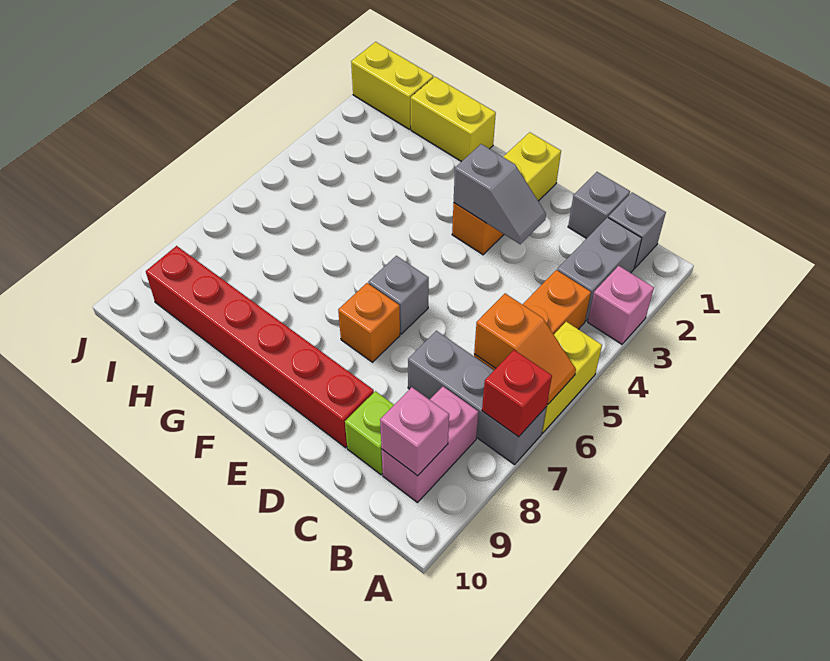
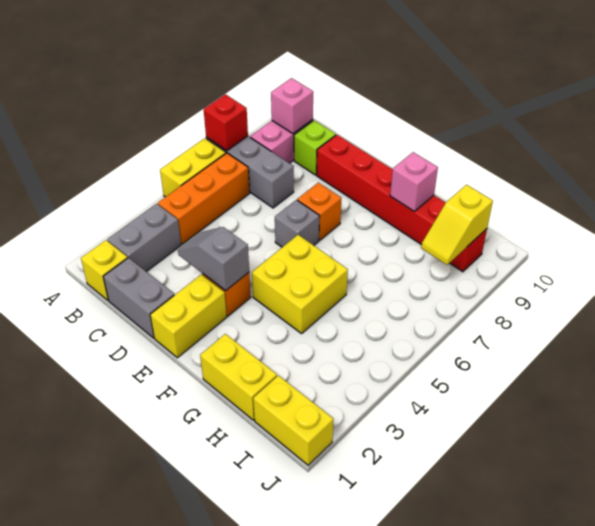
pink 1x1 brick [588,266,654,344] -> pink 1x1 brick moved to [390,152,438,211]
orange 1x2 slope [474,293,576,404] -> none
grey 1x1 brick [608,192,666,268] -> yellow 1x1 brick [81,240,127,300]
grey 1x1 brick [568,172,630,239] -> grey 1x2 brick [103,258,174,338]
none -> yellow 2x2 brick [252,235,348,334]
none -> yellow 1x2 slope [421,185,493,265]

